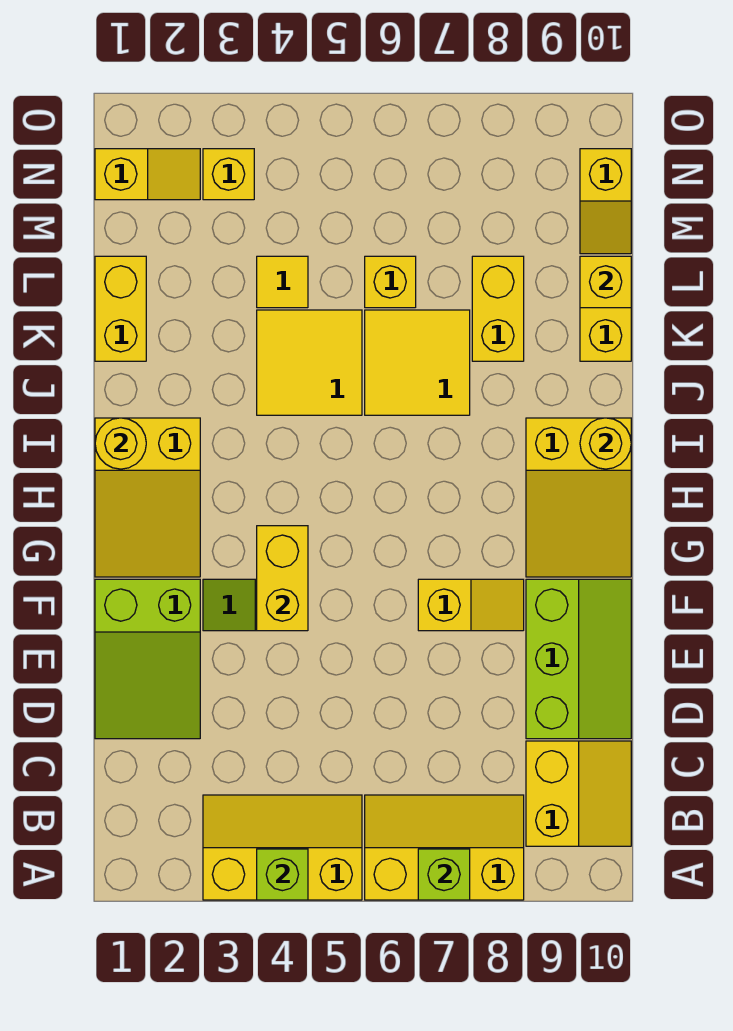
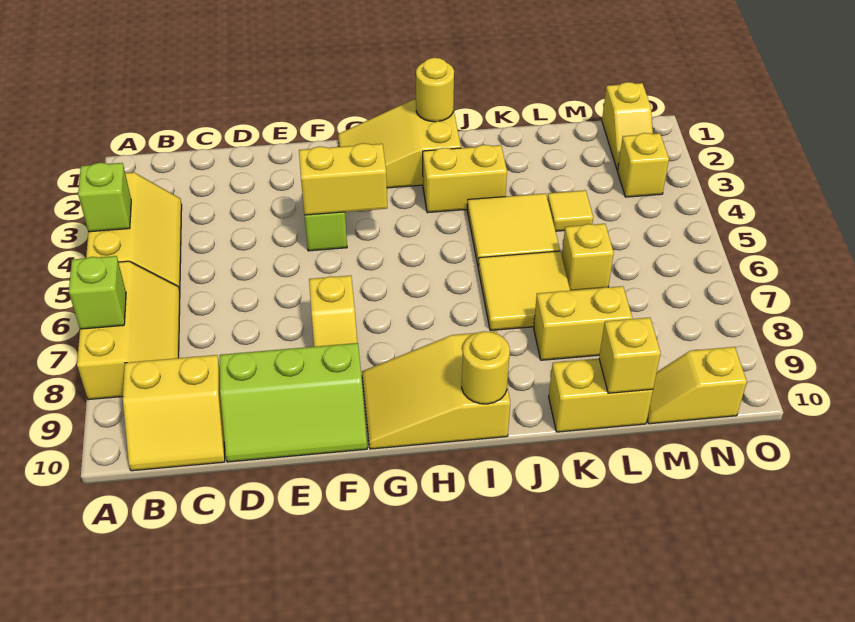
lime 2x3 slope [95,579,200,739] -> none
yellow 1x2 brick [95,256,146,361] -> yellow 1x2 brick moved to [423,145,507,213]

